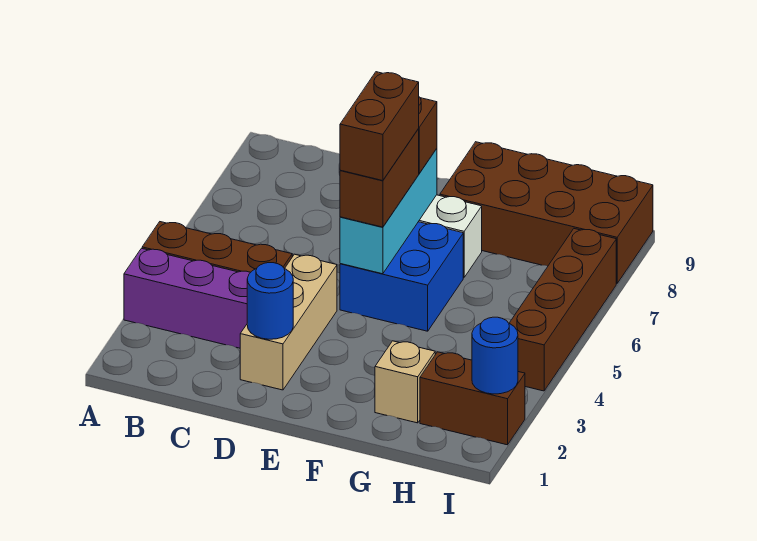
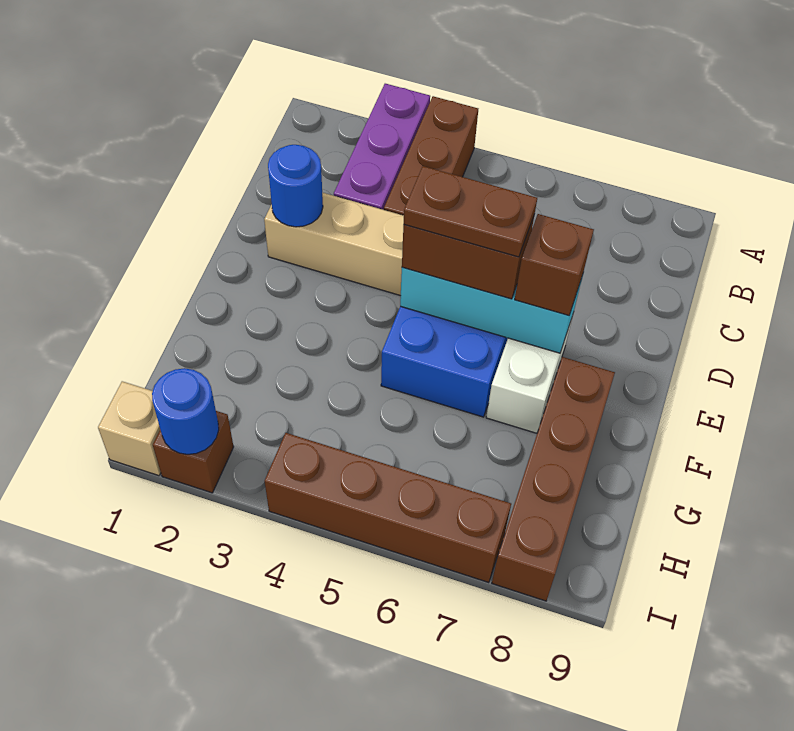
brown 1x2 brick [340,72,419,181] -> brown 1x2 plate [404,166,537,257]
brown 2x4 brick [440,142,653,283] -> brown 1x4 brick [492,357,615,601]
tan 1x1 brick [375,341,435,423] -> tan 1x1 brick moved to [98,381,161,476]
brown 1x2 brick [420,352,525,445] -> brown 1x1 brick [153,411,234,493]

